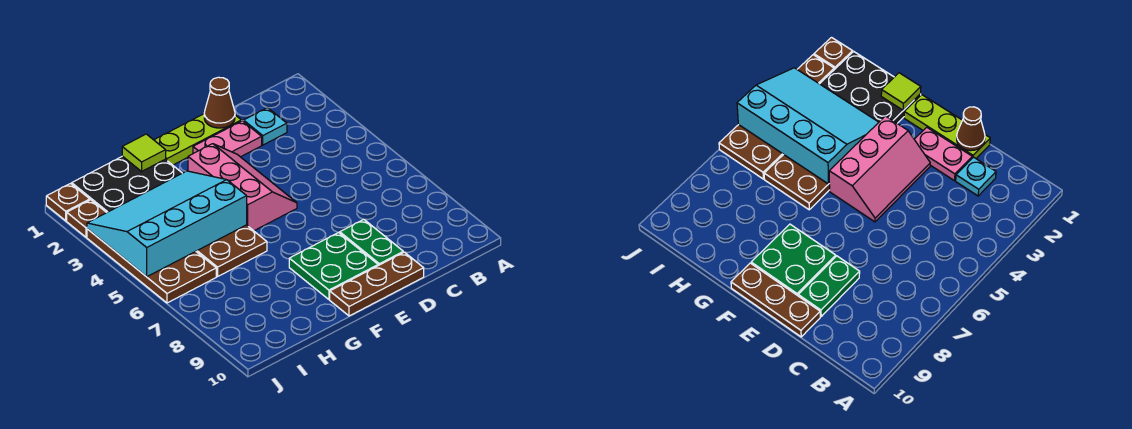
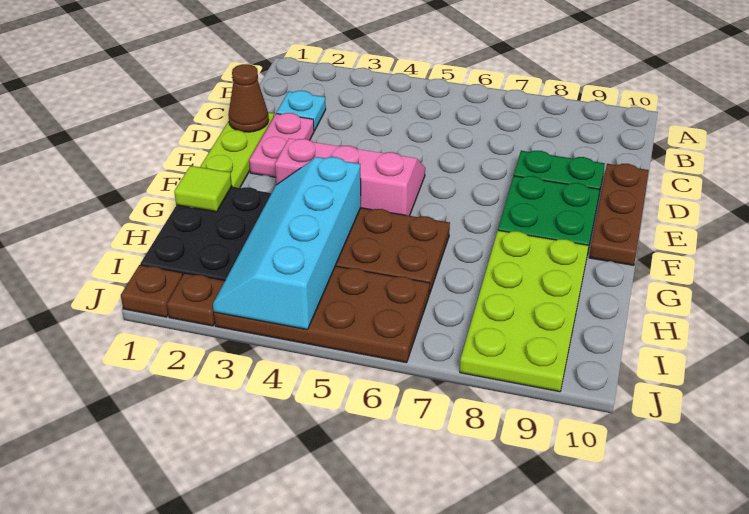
cyan 3x4 slope [87,171,247,277] -> cyan 2x4 slope [213,157,361,330]
none -> lime 2x4 plate [460,230,589,392]

